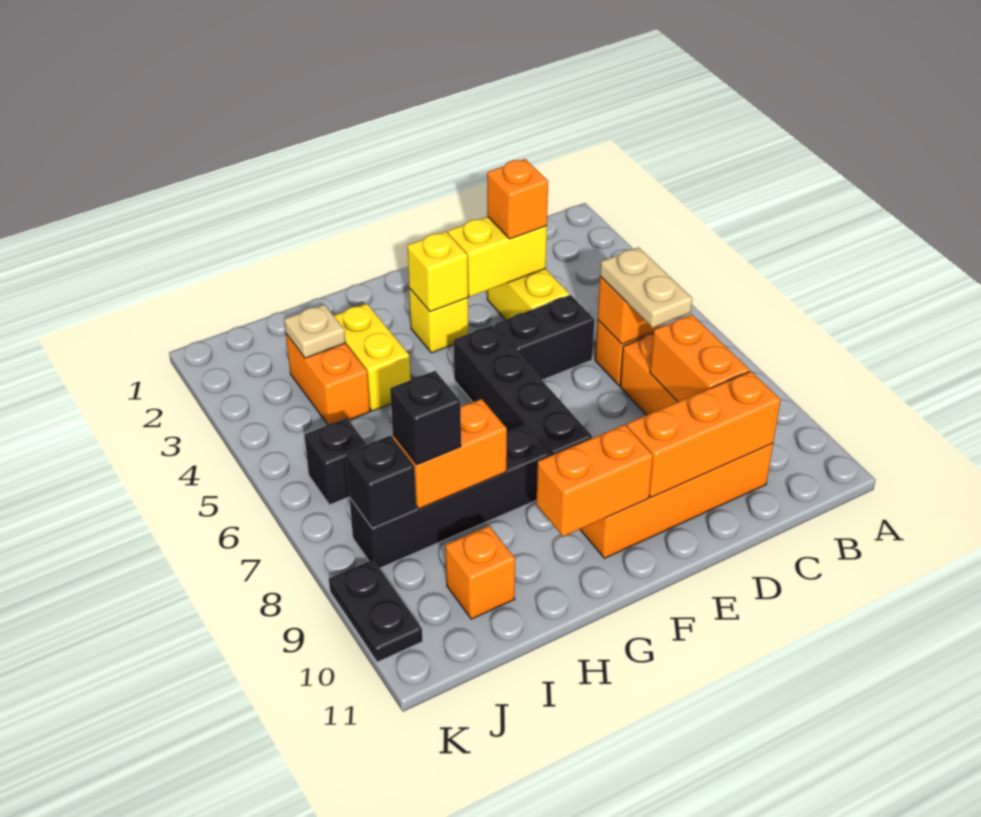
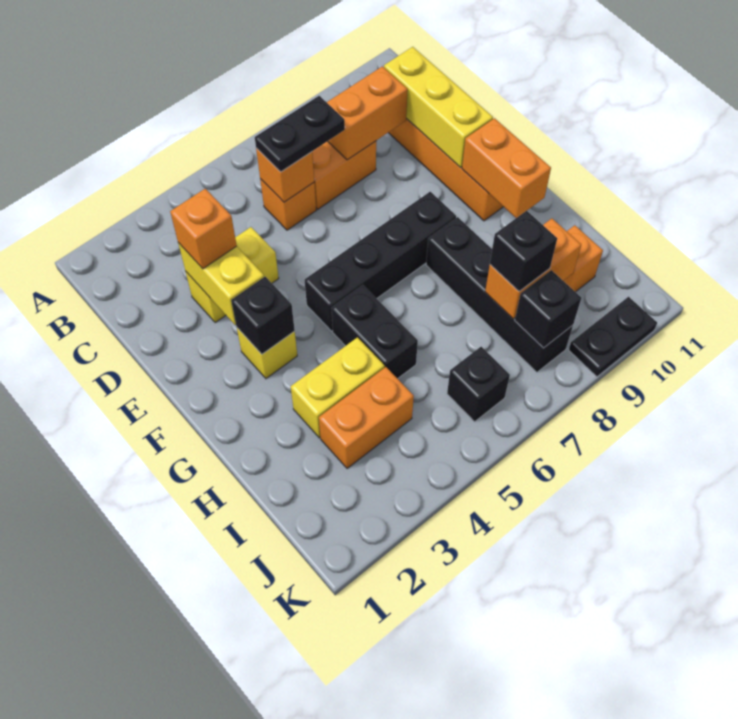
tan 1x2 plate [600,247,692,328] -> black 1x2 plate [255,96,345,172]
orange 1x3 brick [627,371,781,497] -> yellow 1x3 brick [384,47,493,168]
black 1x2 brick [494,295,594,380] -> black 1x2 brick moved to [331,285,418,379]
yellow 1x1 brick [407,231,468,312] -> black 1x1 brick [231,277,295,354]
orange 1x2 brick [393,399,507,509] -> orange 1x2 brick turned to [485,219,581,319]
tan 1x1 plate [284,304,346,358] -> none

